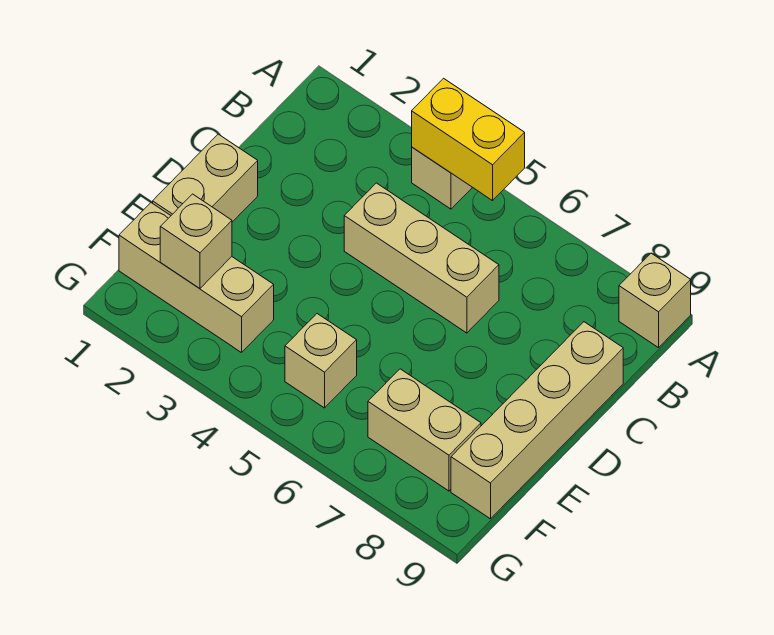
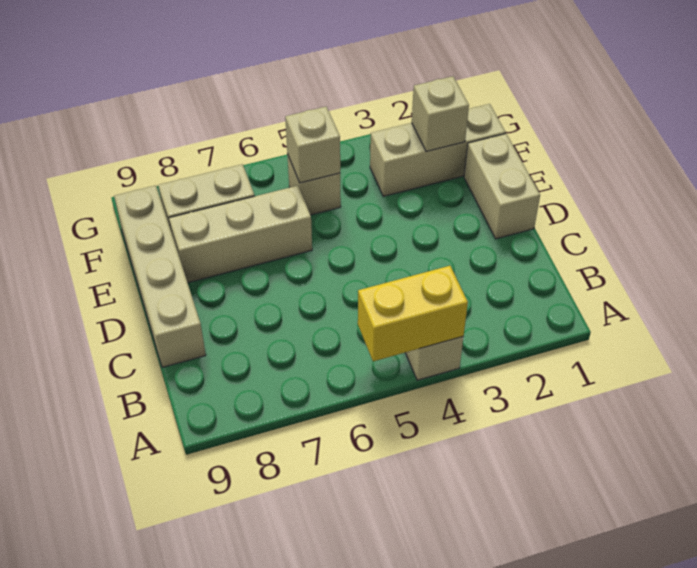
tan 1x1 brick [619,253,691,348] -> tan 1x1 brick moved to [285,107,340,183]
tan 1x3 brick [344,183,499,333] -> tan 1x3 brick moved to [169,186,312,283]

